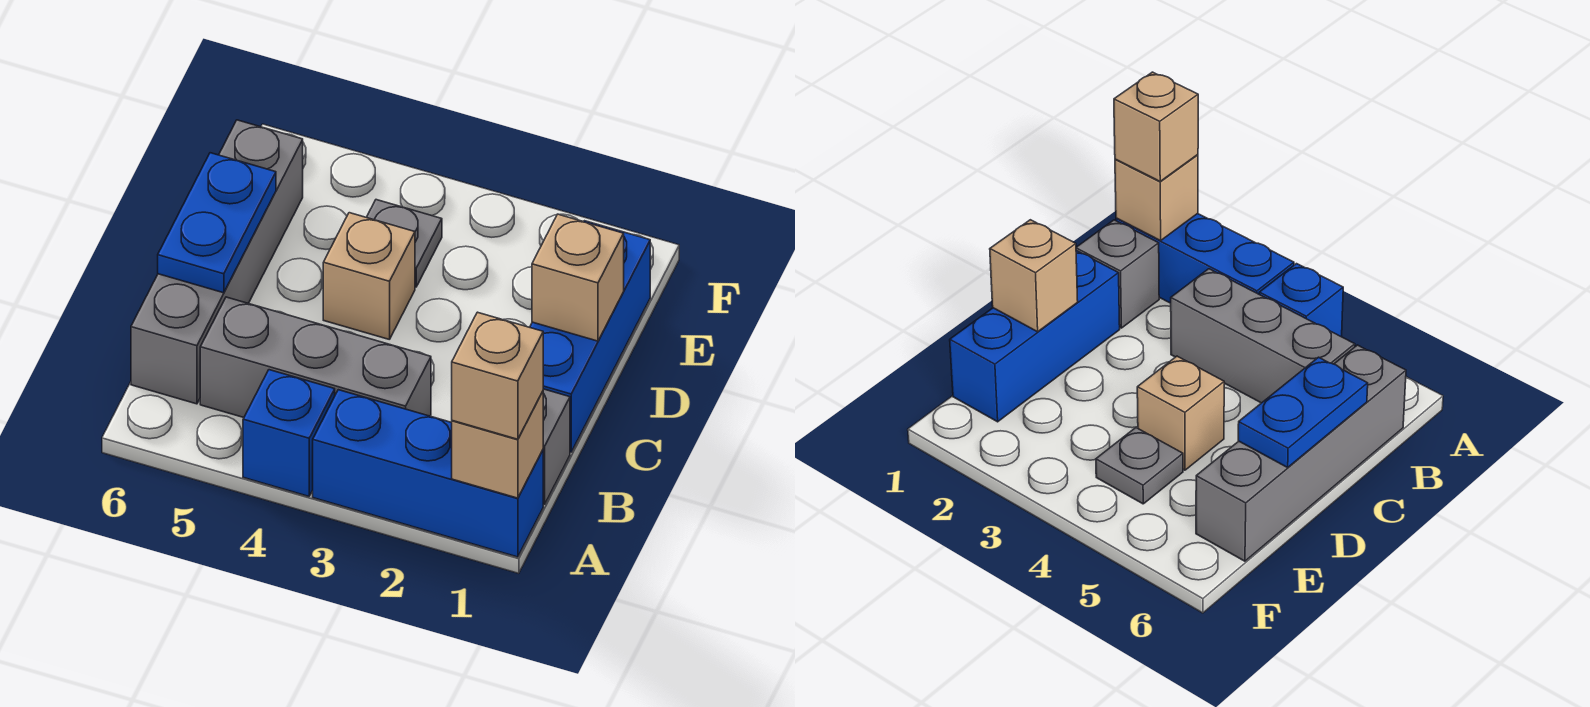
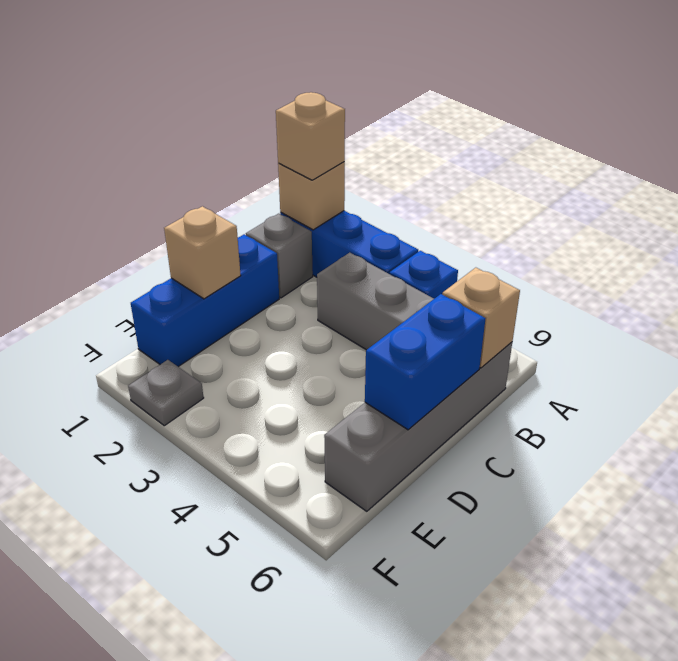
blue 1x2 plate [158,153,276,293] -> blue 1x2 brick [365,294,486,430]
tan 1x1 brick [323,213,415,340] -> tan 1x1 brick moved to [442,268,520,368]
grey 1x1 plate [367,200,442,287] -> grey 1x1 plate moved to [128,360,204,426]

